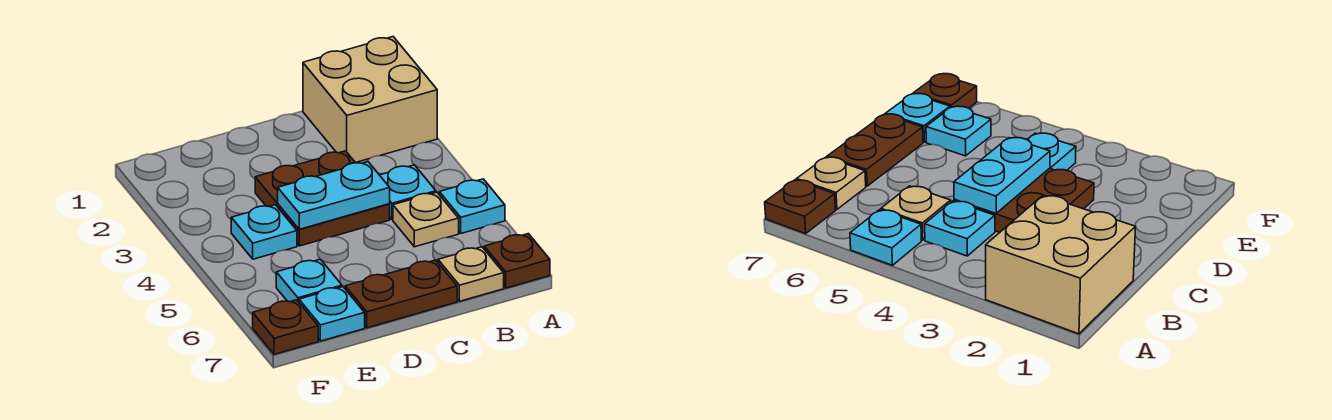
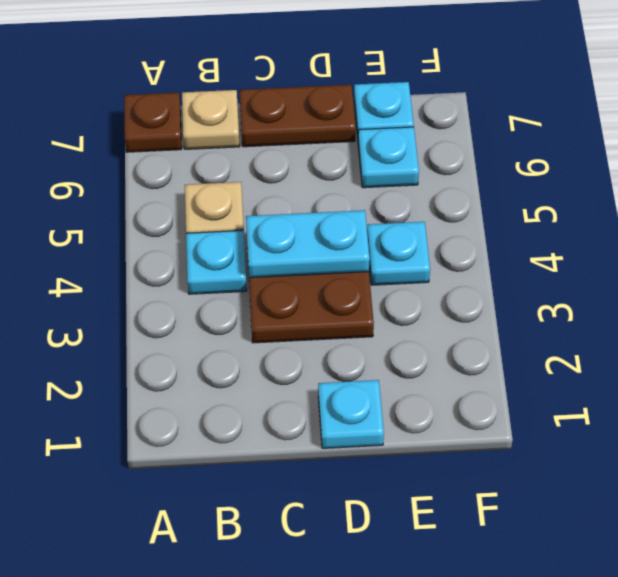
tan 2x2 brick [303,37,437,163] -> none
cyan 1x1 plate [439,179,505,233] -> cyan 1x1 plate moved to [318,380,384,448]
brown 1x1 plate [253,300,318,354] -> none

